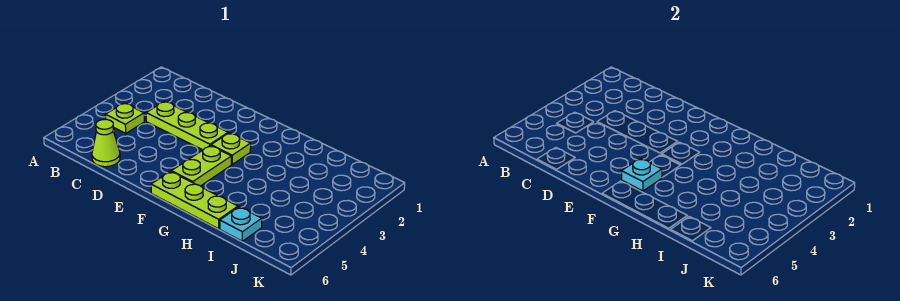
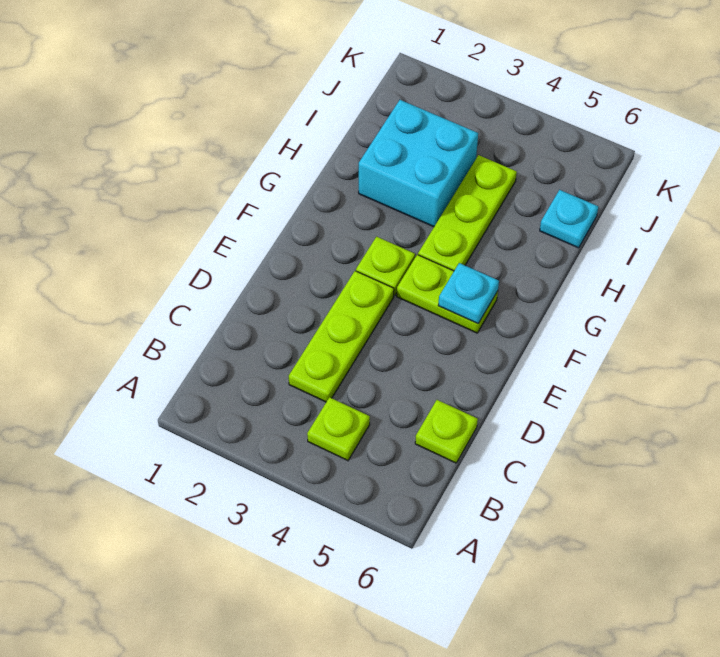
lime 1x1 cone [92,119,120,167] -> lime 1x1 plate [415,400,478,463]
lime 1x3 plate [151,172,238,229] -> lime 1x3 plate moved to [418,155,517,271]
none -> cyan 2x2 brick [359,100,478,227]

